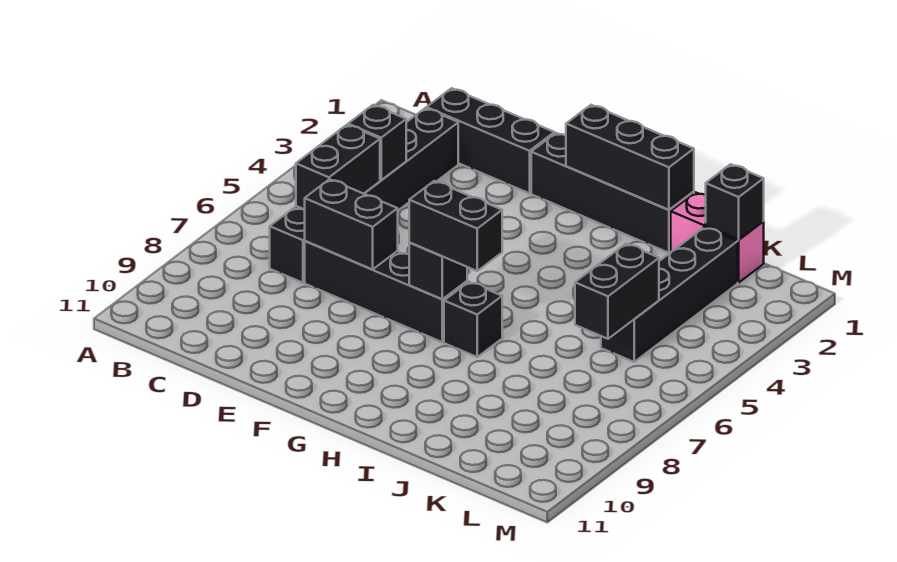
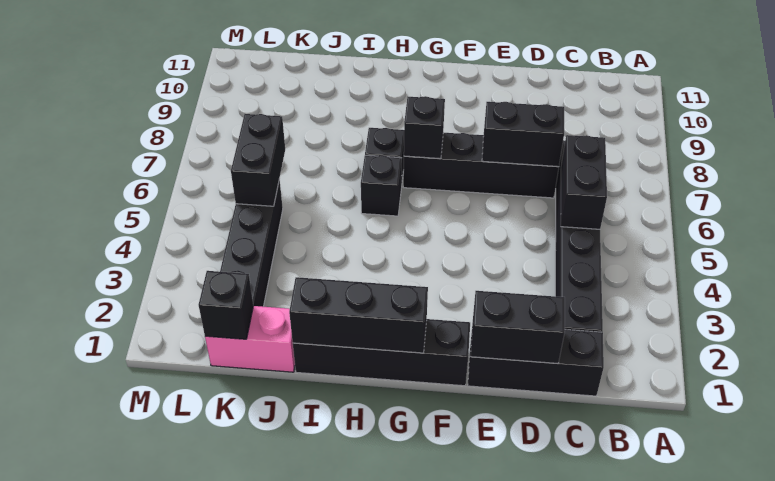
black 1x1 brick [348,105,406,180] -> black 1x1 brick moved to [361,155,402,216]
black 1x2 brick [409,181,502,271] -> black 1x2 brick moved to [471,291,565,364]

